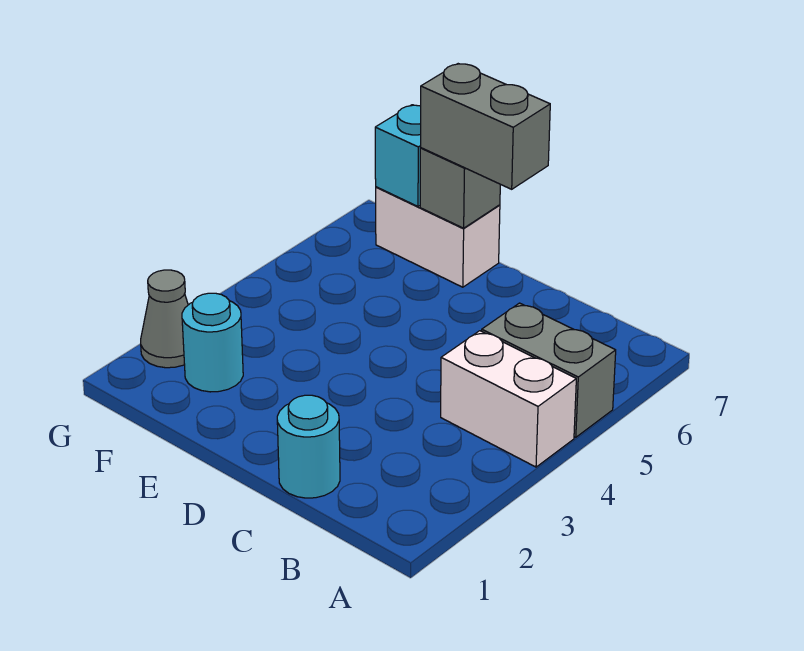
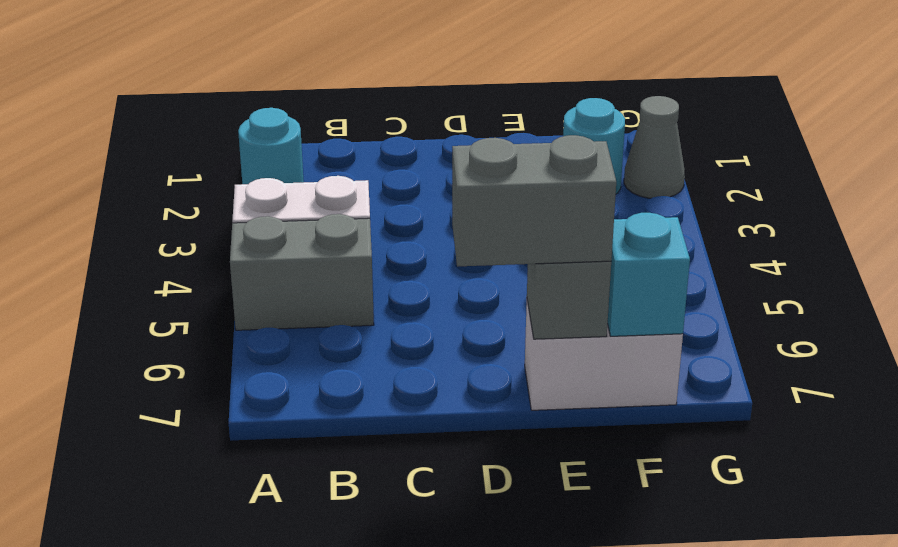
cyan 1x1 round brick [277,395,340,498] -> cyan 1x1 round brick moved to [238,108,304,184]

